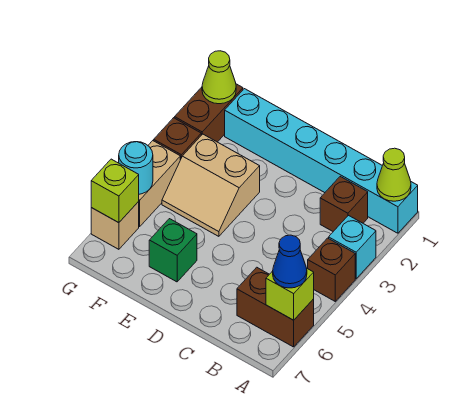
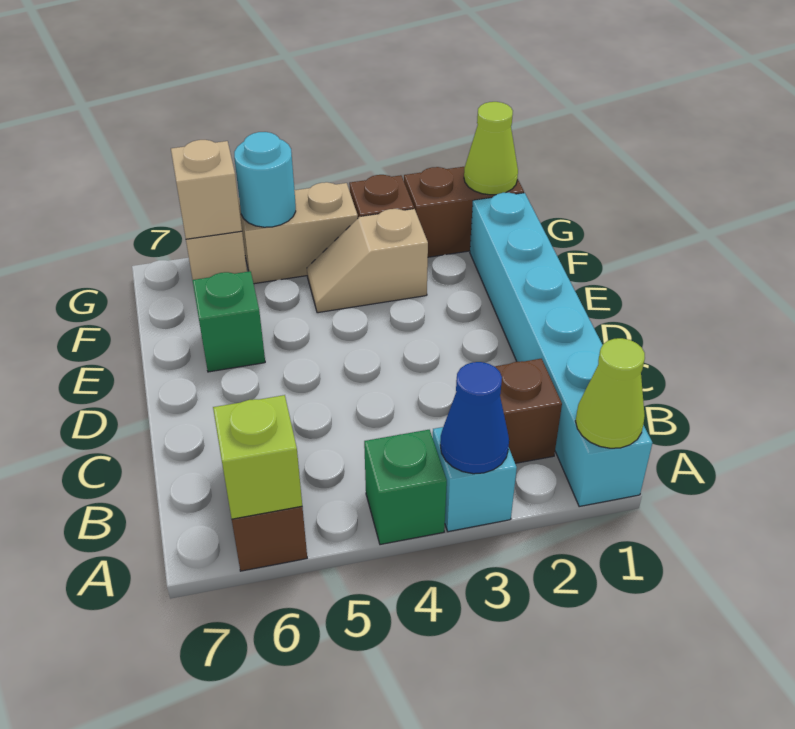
brown 1x1 brick [308,238,355,301] -> green 1x1 brick [364,430,447,545]
blue 1x1 cone [273,235,307,288] -> blue 1x1 cone moved to [440,362,509,474]
tan 2x2 slope [162,134,260,236] -> tan 1x2 slope [307,209,428,313]
lime 1x1 brick [91,159,139,223] -> tan 1x1 brick [171,140,242,239]

